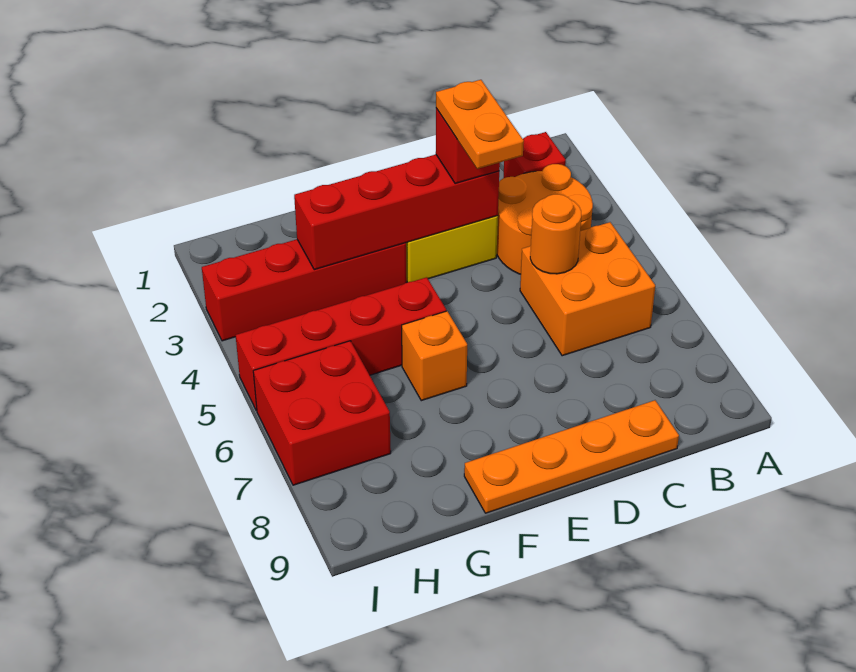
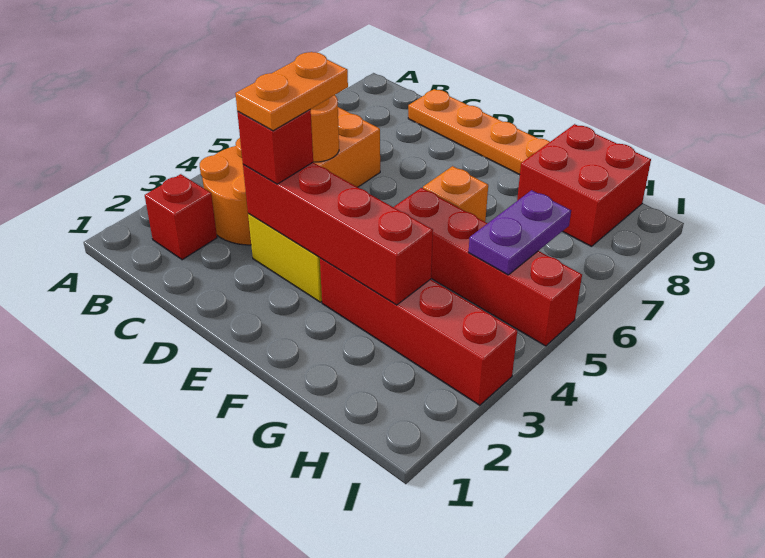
none -> purple 1x2 plate [469,190,571,275]
red 2x2 brick [253,341,391,485] -> red 2x2 brick moved to [517,124,651,247]

